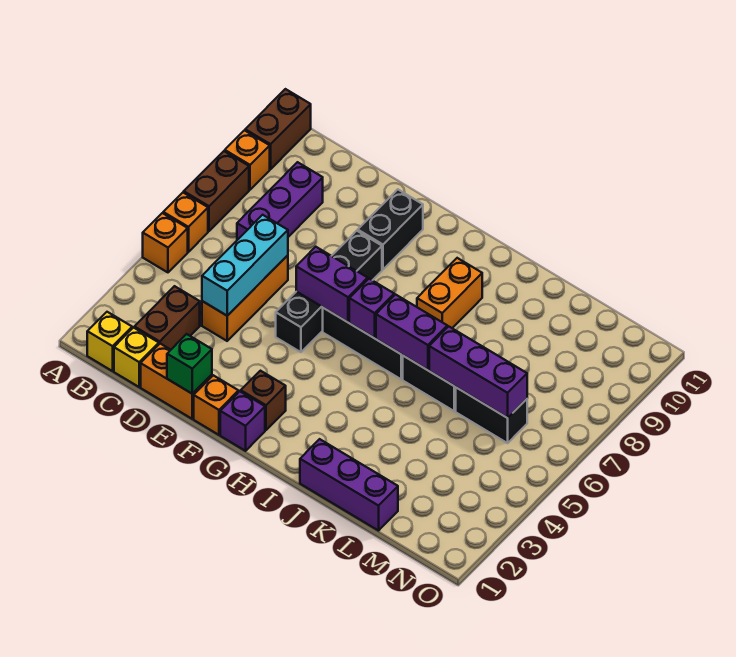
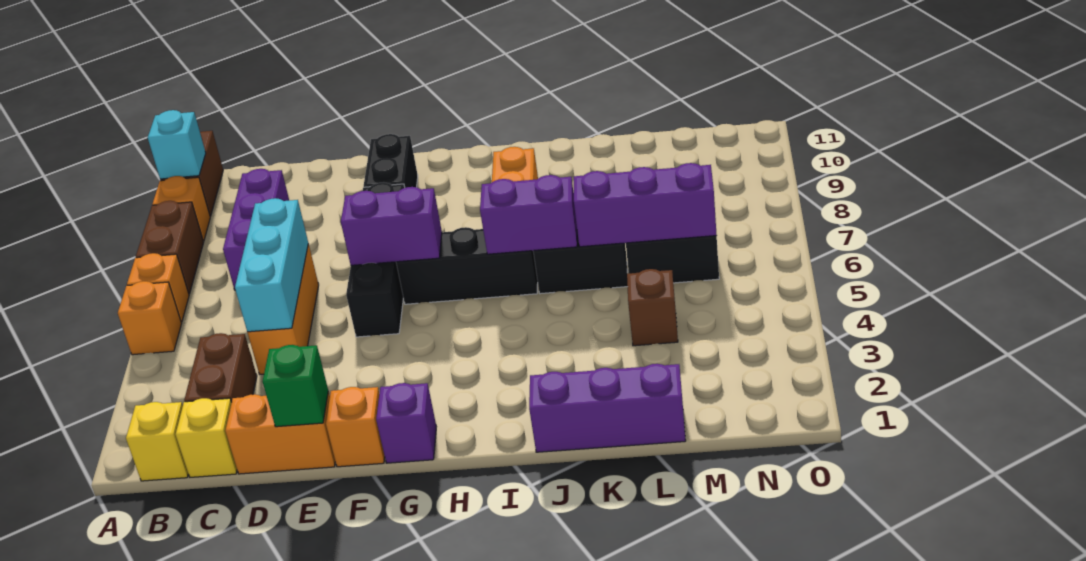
none -> cyan 1x1 brick [148,110,206,179]
brown 1x1 brick [241,371,286,430] -> brown 1x1 brick moved to [627,269,678,346]
purple 1x1 brick [349,279,394,338] -> none

